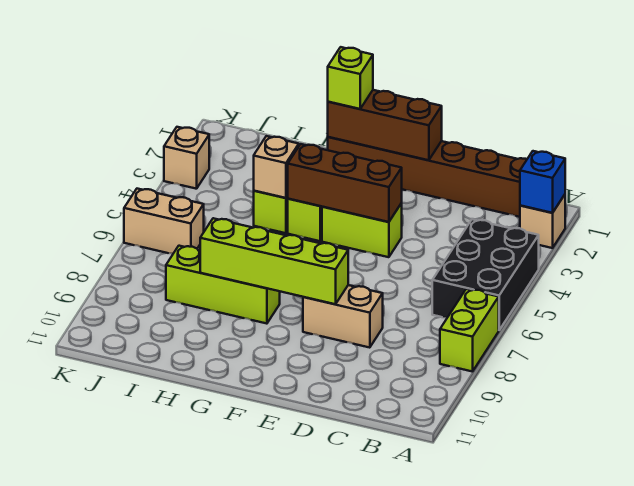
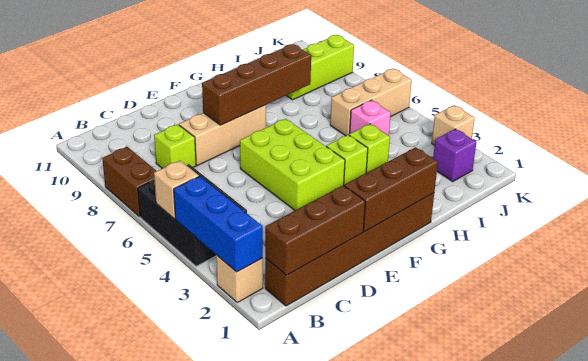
blue 1x1 brick [520,151,565,213] -> blue 1x3 brick [174,176,263,272]
lime 1x2 brick [440,289,499,372] -> brown 1x2 brick [102,147,156,217]
tan 1x2 brick [303,285,383,348] -> tan 1x3 brick [179,105,266,165]
lime 1x2 brick [322,203,402,257] -> lime 2x3 brick [240,119,345,210]
brown 1x3 brick [288,144,402,222] -> brown 1x3 brick moved to [265,185,365,275]
lime 1x4 brick [200,218,348,304] -> brown 1x4 brick [202,44,311,125]
lime 1x1 brick [328,47,373,109] -> lime 1x1 brick moved to [154,124,196,168]
lime 1x3 brick [166,246,280,324] -> lime 1x3 brick moved to [286,35,354,100]
tan 1x1 brick [254,136,299,198] -> tan 1x1 brick moved to [154,161,199,219]
none -> pink 1x1 brick [350,100,391,136]
none -> purple 1x1 brick [433,129,476,182]
tan 1x2 brick [124,189,204,254] -> tan 1x3 brick [330,69,412,136]

